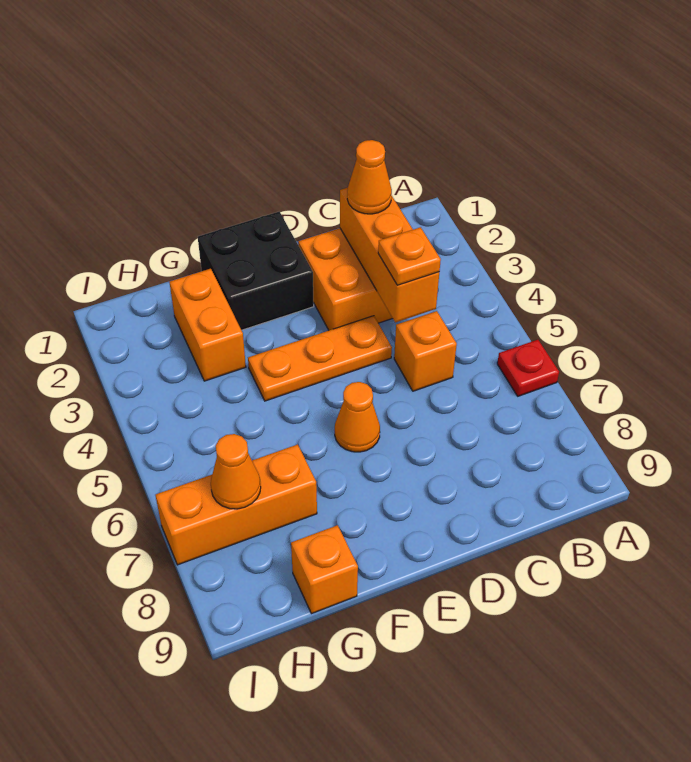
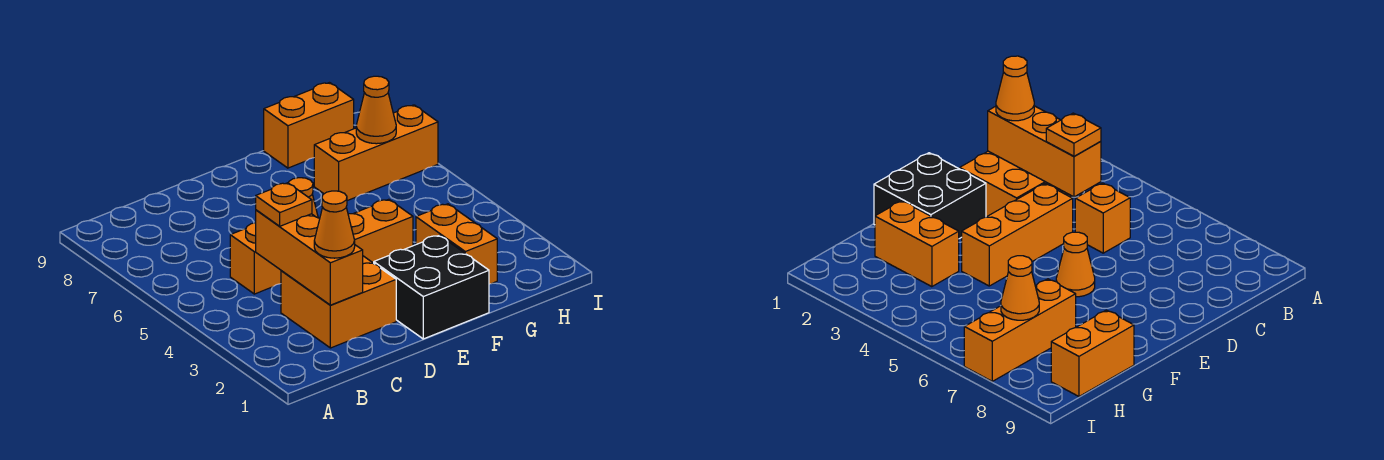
red 1x1 plate [497,340,559,396] -> none
orange 1x3 plate [248,316,392,401] -> orange 1x3 brick [348,199,413,263]
orange 1x1 brick [291,525,358,614] -> orange 1x2 brick [264,83,354,168]

